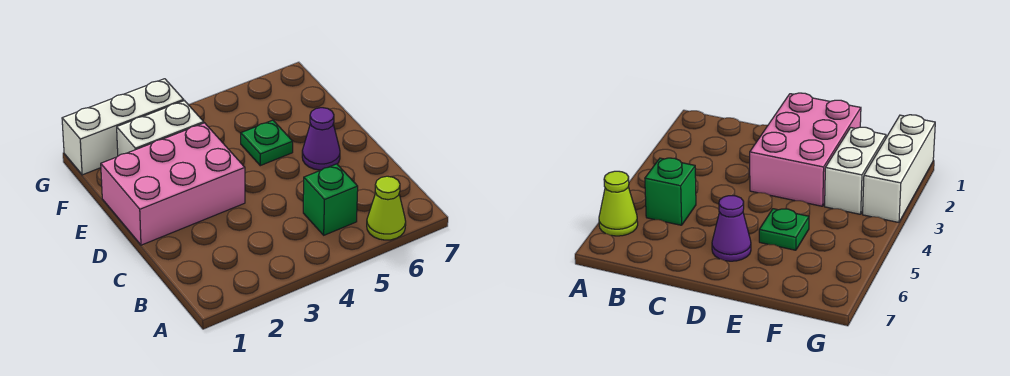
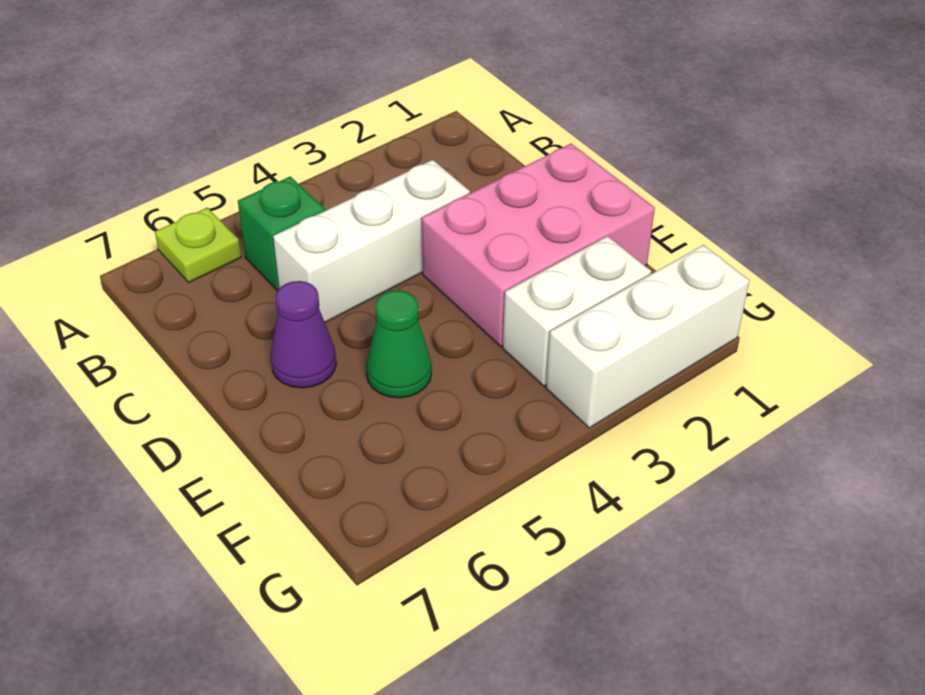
lime 1x1 cone [367,176,406,240] -> lime 1x1 plate [155,208,241,282]
none -> white 1x3 brick [273,160,470,322]
green 1x1 plate [241,120,293,166] -> green 1x1 cone [366,290,432,398]

